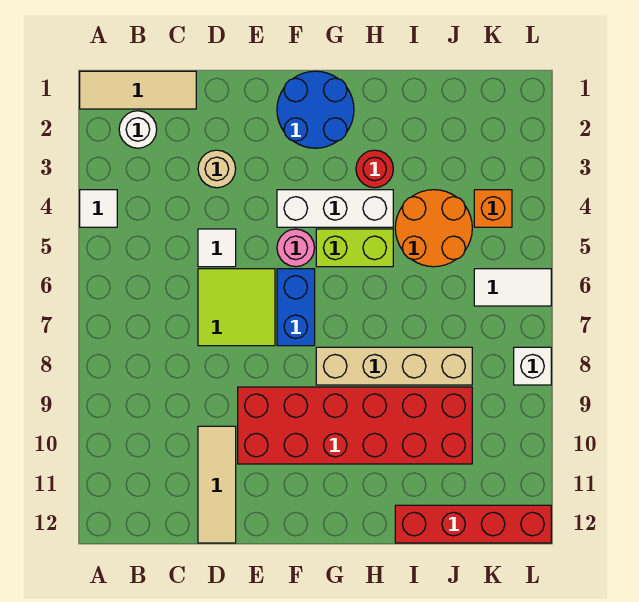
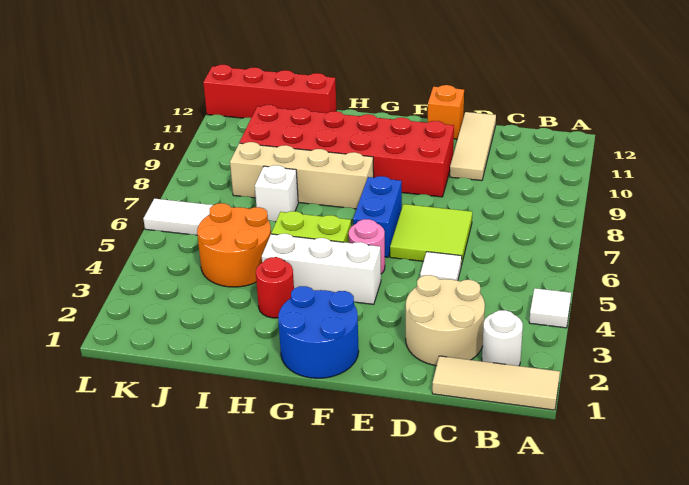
tan 1x1 round brick [198,150,236,188] -> tan 2x2 round brick [406,275,485,366]
orange 1x1 brick [474,190,512,227] -> orange 1x1 brick moved to [428,85,464,139]
white 1x1 brick [514,347,551,385] -> white 1x1 brick moved to [255,165,298,222]

